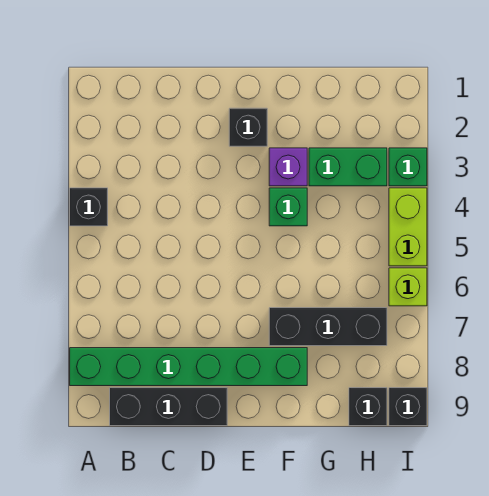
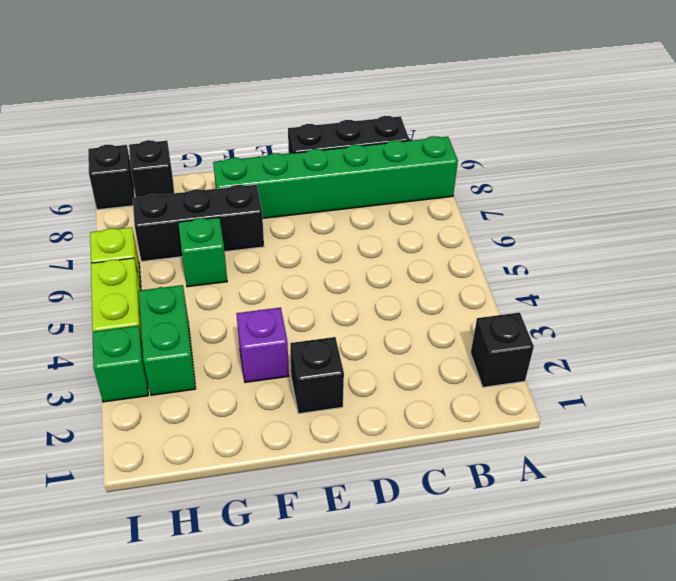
black 1x1 brick [70,188,108,226] -> black 1x1 brick moved to [471,312,534,387]
green 1x1 brick [269,188,307,226] -> green 1x1 brick moved to [178,217,227,287]
green 1x2 brick [309,148,387,186] -> green 1x2 brick turned to [139,285,196,395]

